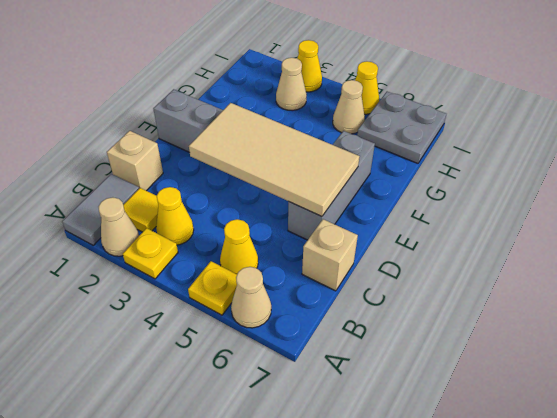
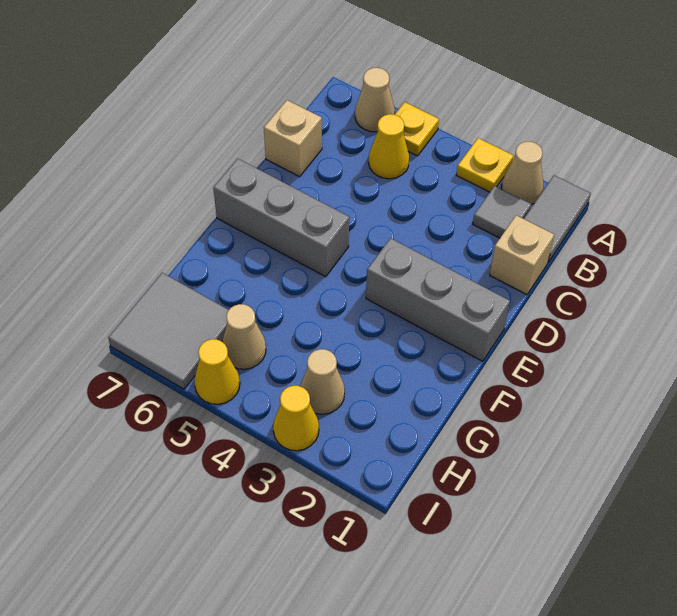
yellow 1x1 tile [123,188,158,232] -> grey 1x1 tile [473,186,531,238]
yellow 1x1 cone [156,187,194,245] -> none
tan 2x4 tile [189,103,359,216] -> none
grey 1x3 brick [288,131,375,240] -> grey 1x3 brick turned to [213,159,349,277]
grey 2x2 plate [357,92,446,163] -> grey 2x2 tile [108,273,229,389]

